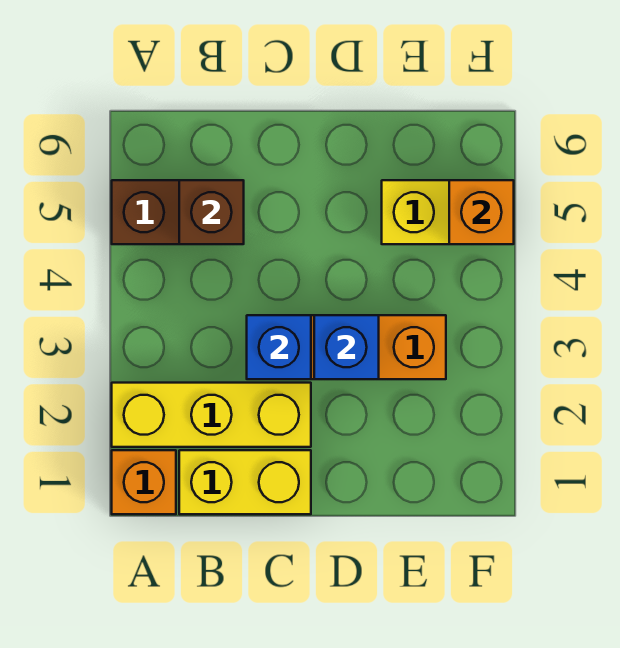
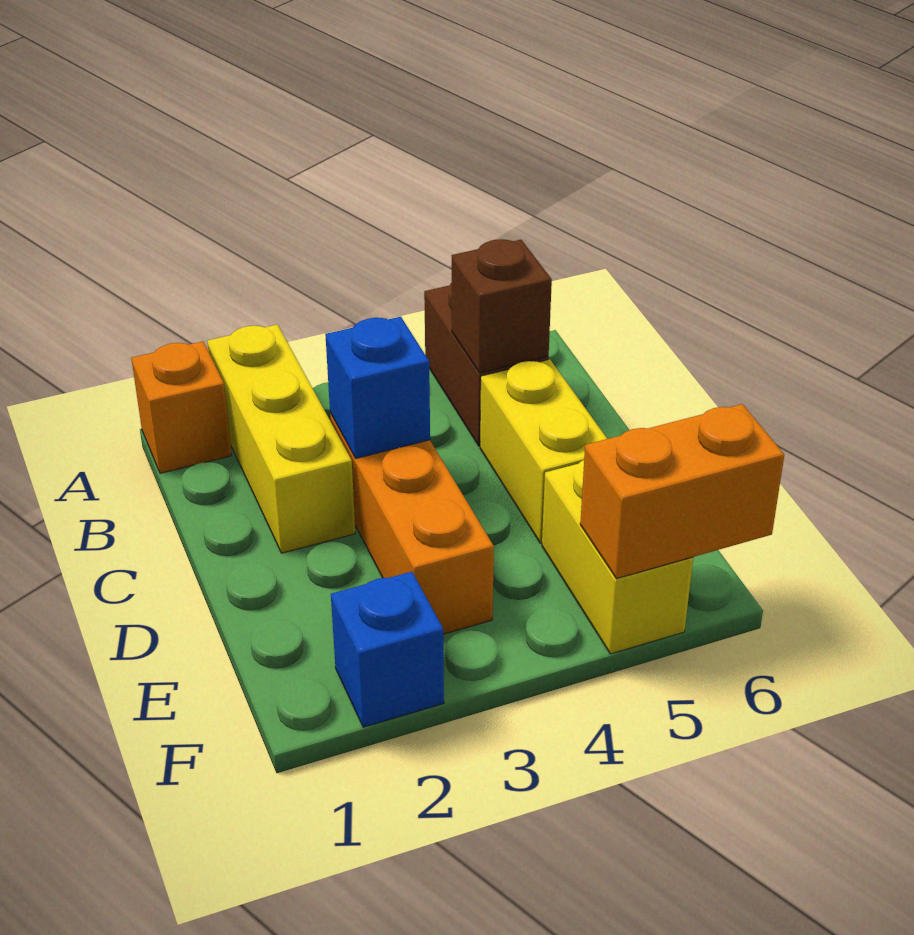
yellow 1x2 brick [179,450,311,514] -> yellow 1x2 brick moved to [480,359,607,543]
blue 1x1 brick [314,315,379,379] -> blue 1x1 brick moved to [331,572,444,727]
orange 1x1 brick [449,180,514,244] -> orange 1x2 brick [580,404,784,579]

